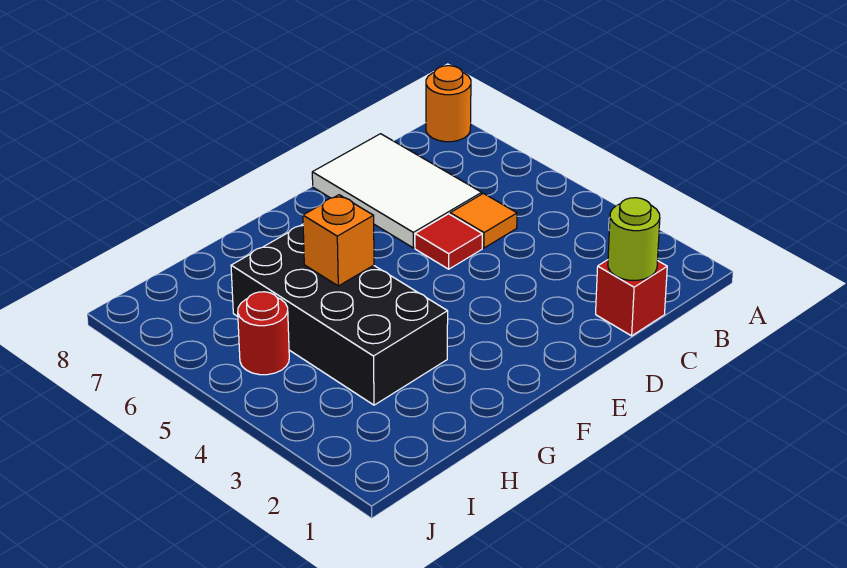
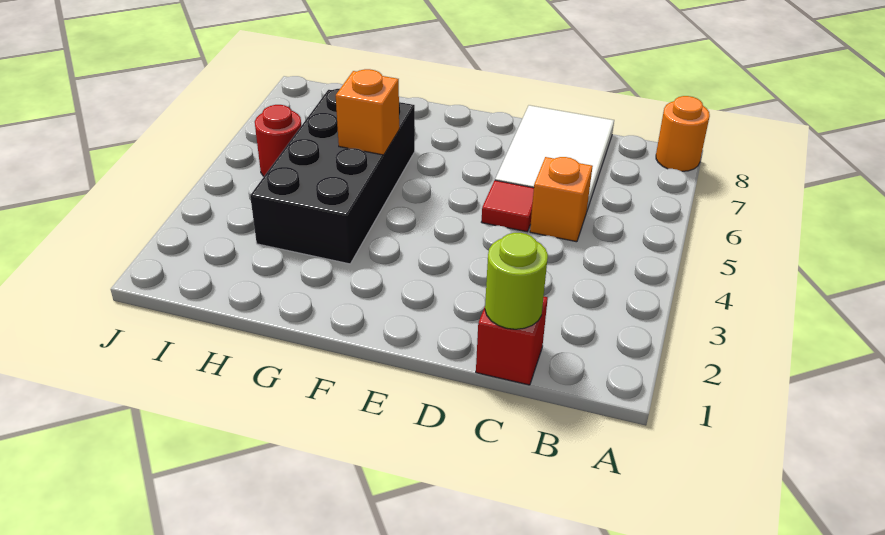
orange 1x1 tile [450,193,517,248] -> orange 1x1 brick [530,157,593,242]

